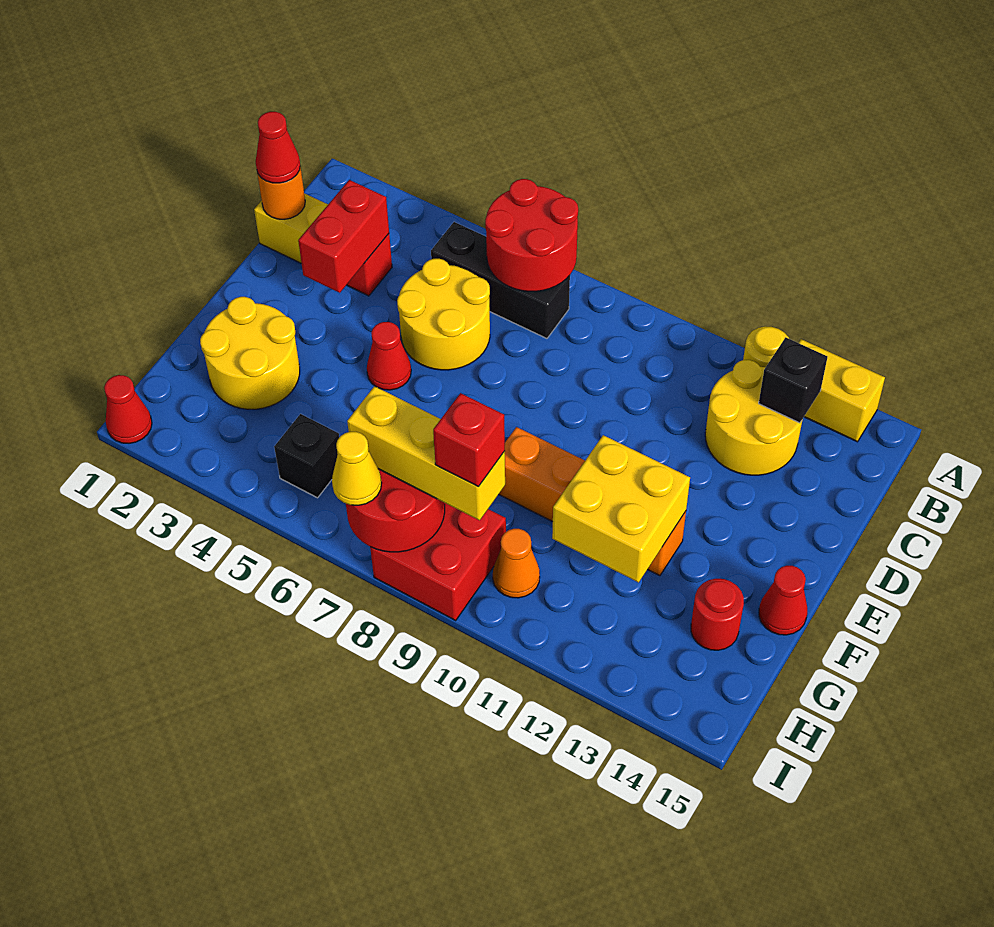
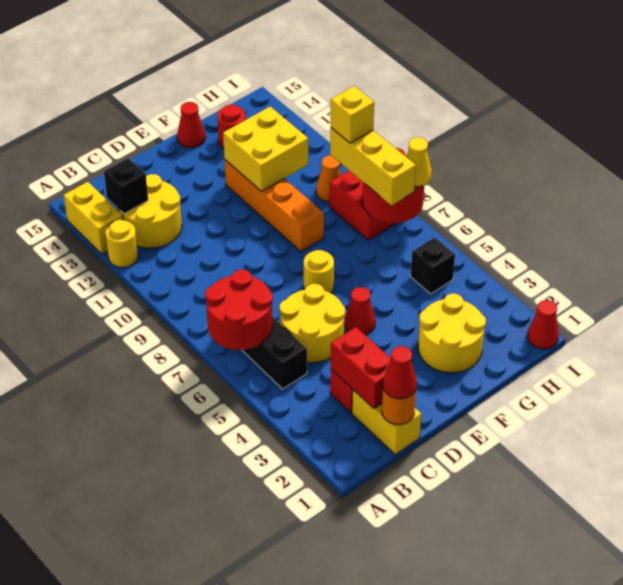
red 1x2 brick [298,180,389,293] -> red 1x2 brick turned to [331,327,391,408]
none -> yellow 1x1 round brick [304,250,334,293]
red 1x1 brick [433,393,505,487] -> yellow 1x1 brick [331,86,374,143]

